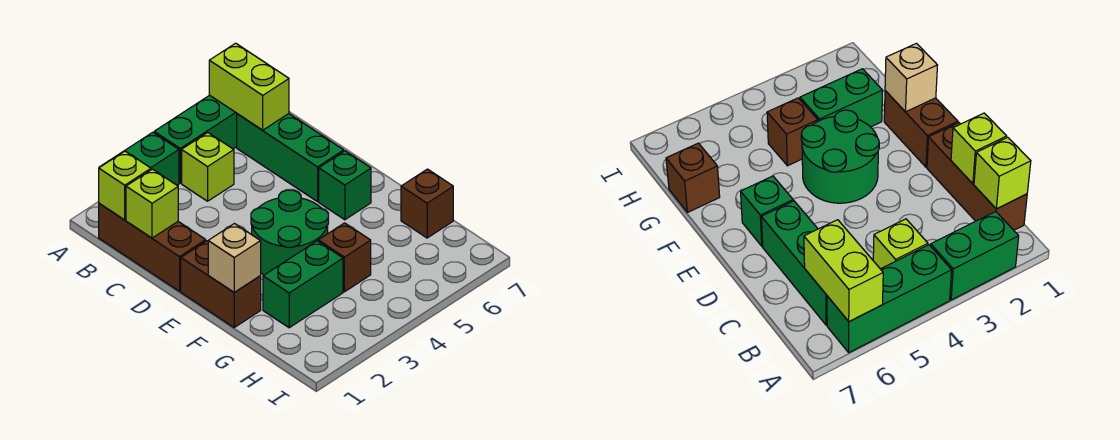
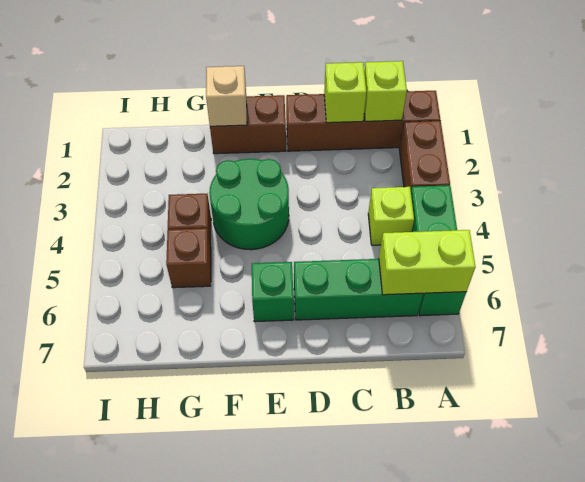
green 1x2 brick [99,132,179,185] -> brown 1x2 brick [399,121,450,190]
brown 1x3 brick [99,204,206,291] -> brown 1x4 brick [286,91,440,151]
green 1x2 brick [263,241,343,328] -> none
brown 1x1 brick [401,169,453,238] -> brown 1x1 brick moved to [166,228,211,288]

